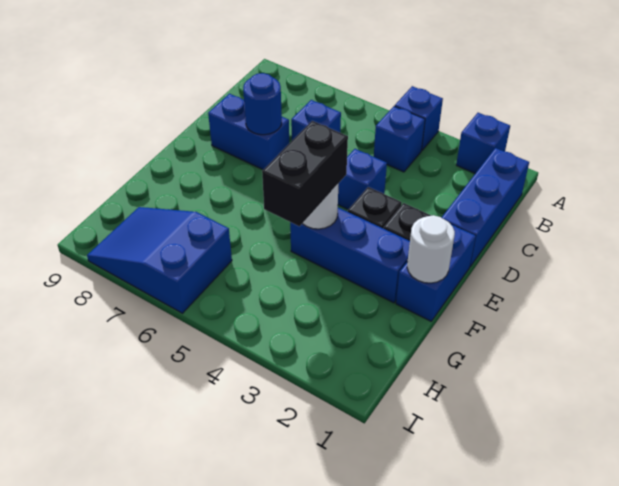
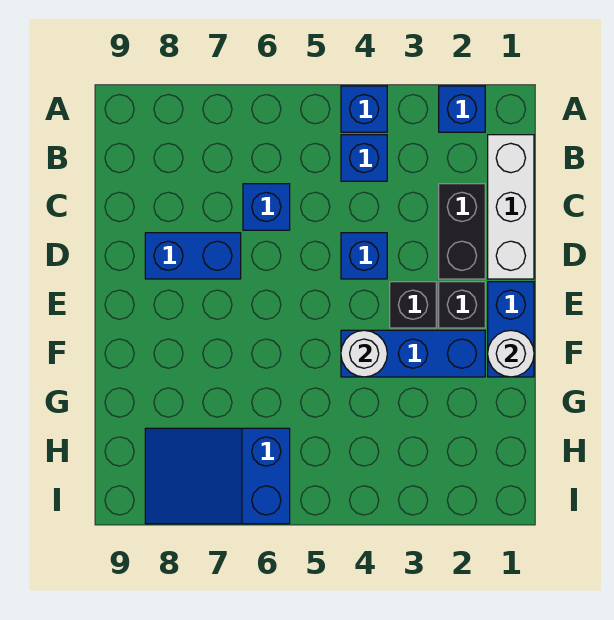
blue 1x3 brick [441,148,529,266] -> white 1x3 brick [488,135,534,279]
blue 1x1 round brick [243,73,282,135] -> none
black 1x2 brick [262,121,348,226] -> black 1x2 brick moved to [439,184,485,279]

